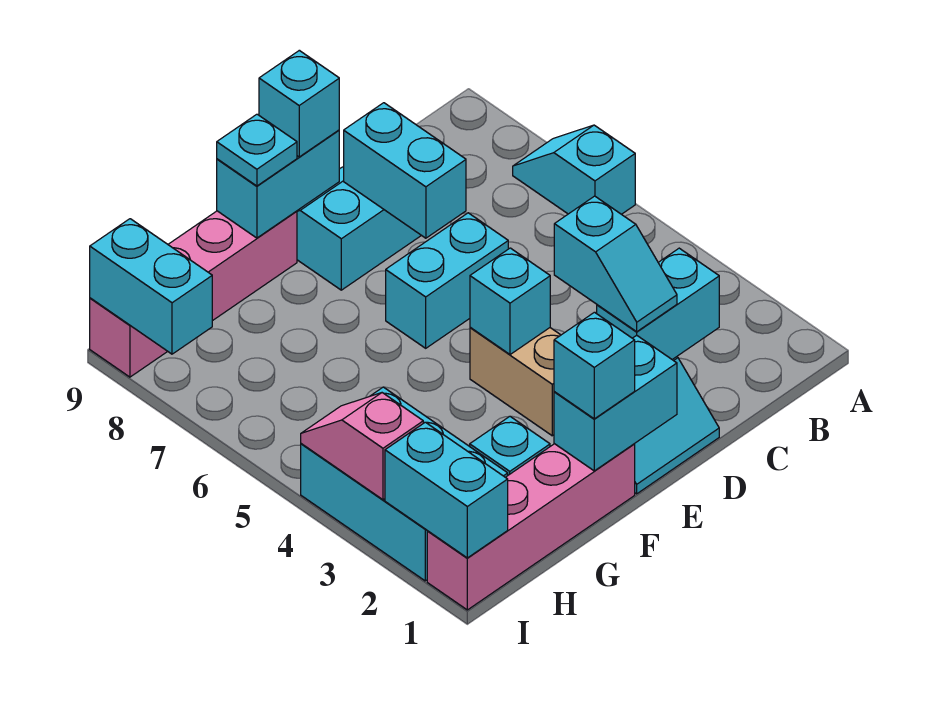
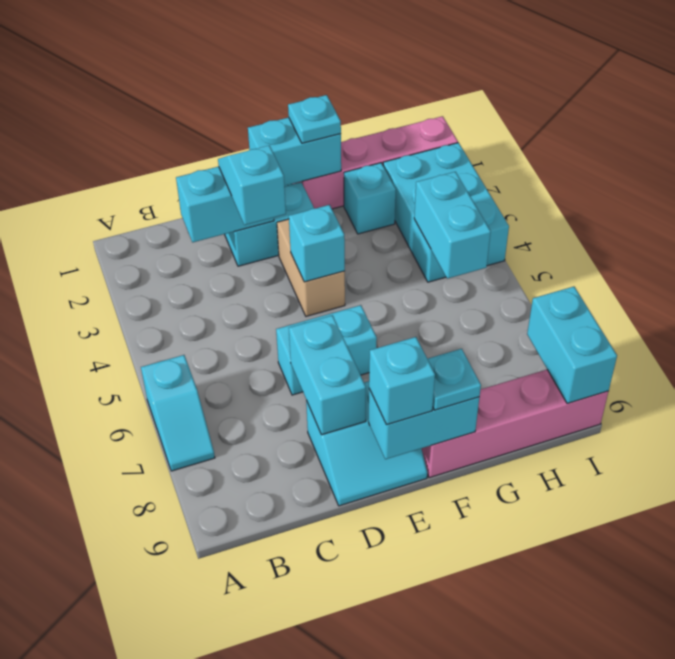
cyan 1x1 brick [554,312,635,419] -> cyan 1x1 plate [288,95,341,143]
cyan 1x2 brick [385,422,508,558] -> cyan 1x2 brick moved to [414,172,491,279]
pink 1x2 slope [301,393,423,500] -> none

